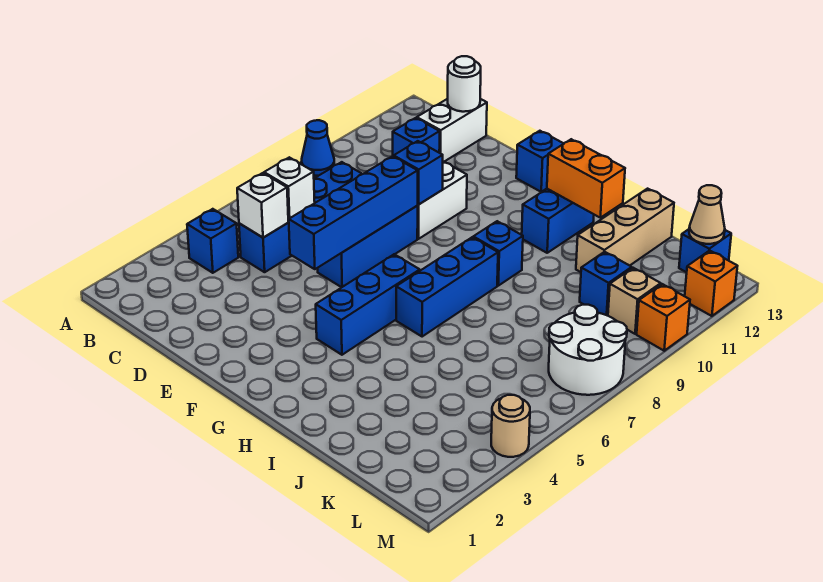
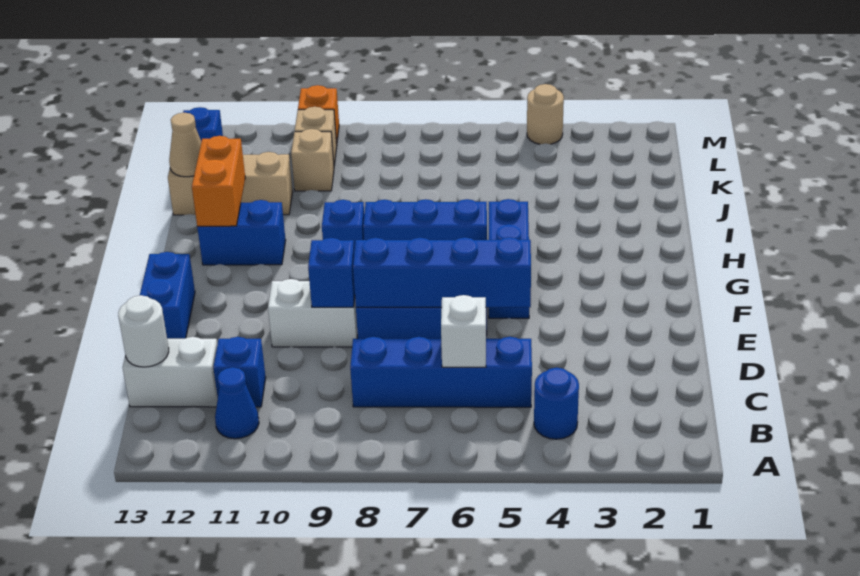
blue 1x1 cone [302,120,334,176] -> blue 1x1 cone moved to [215,367,259,439]
blue 1x1 brick [187,209,238,273] -> blue 1x1 round brick [534,368,579,439]
white 1x1 brick [237,173,288,238] -> none
blue 1x1 brick [516,131,564,192] -> blue 1x2 brick [140,252,195,339]
blue 1x3 brick [316,254,420,355] -> blue 1x3 brick turned to [489,199,529,318]
blue 1x1 brick [580,252,632,316] -> tan 1x1 brick [291,129,334,191]
white 2x2 round brick [549,305,627,395] -> none
tan 1x1 cone [689,185,725,244] -> tan 1x1 cone moved to [169,113,201,177]
orange 1x1 brick [685,250,737,316] -> none

